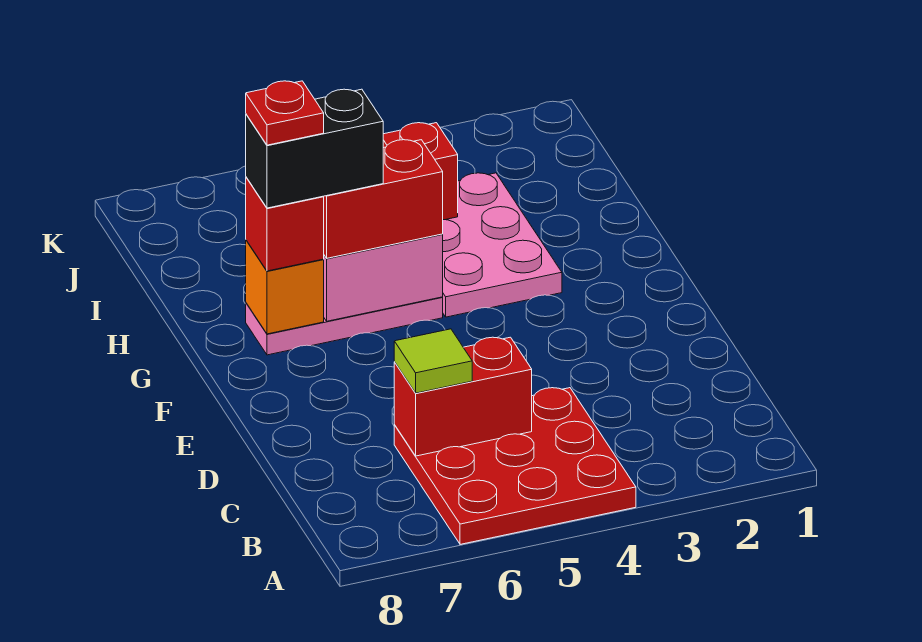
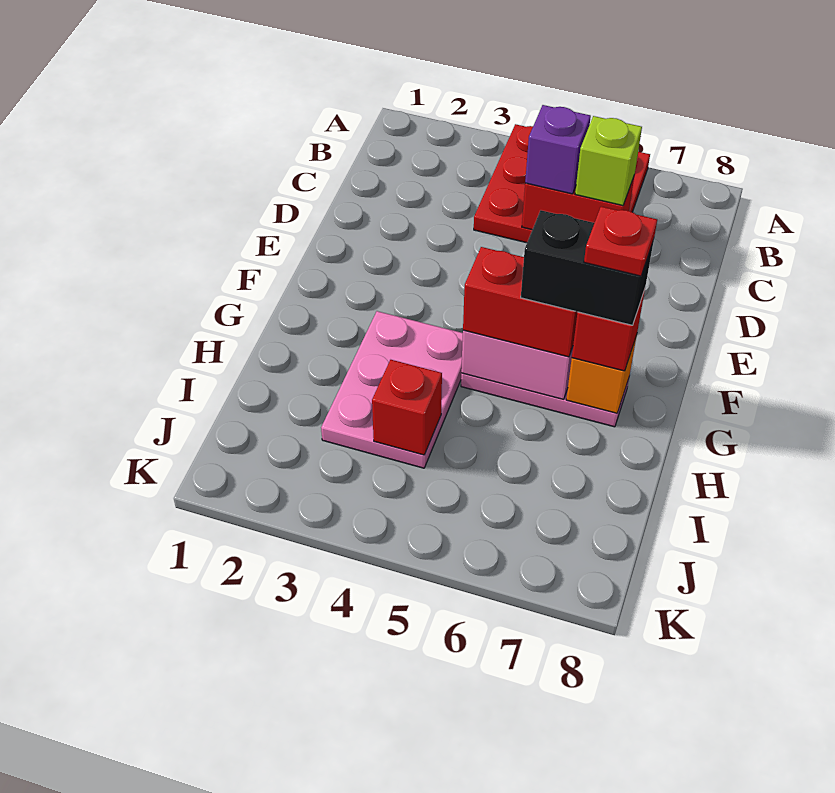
none -> purple 1x1 brick [525,105,591,194]
lime 1x1 tile [394,329,472,393] -> lime 1x1 brick [575,116,642,206]

